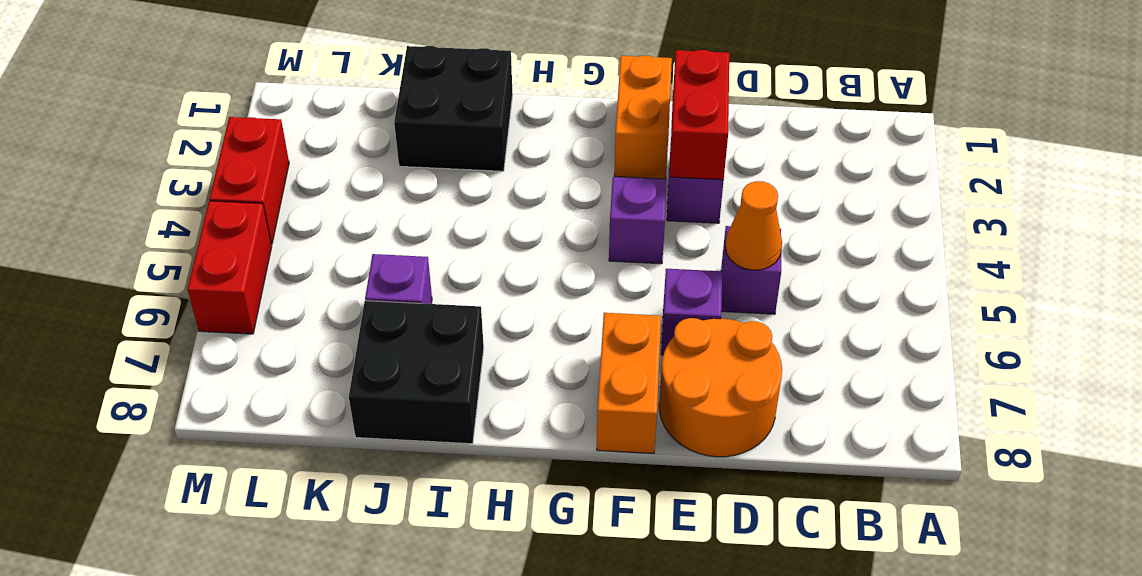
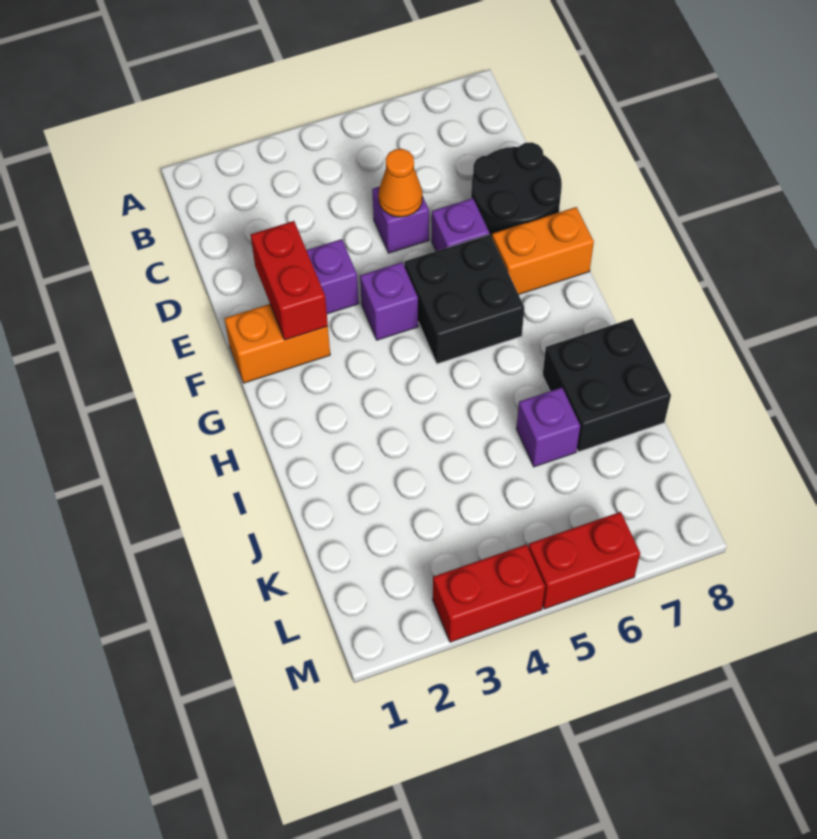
orange 2x2 round brick [659,318,782,457] -> black 2x2 round brick [471,142,562,237]
red 1x2 brick [670,50,729,180] -> red 1x2 brick turned to [251,221,328,340]
black 2x2 brick [394,46,513,171] -> black 2x2 brick moved to [404,234,524,364]

